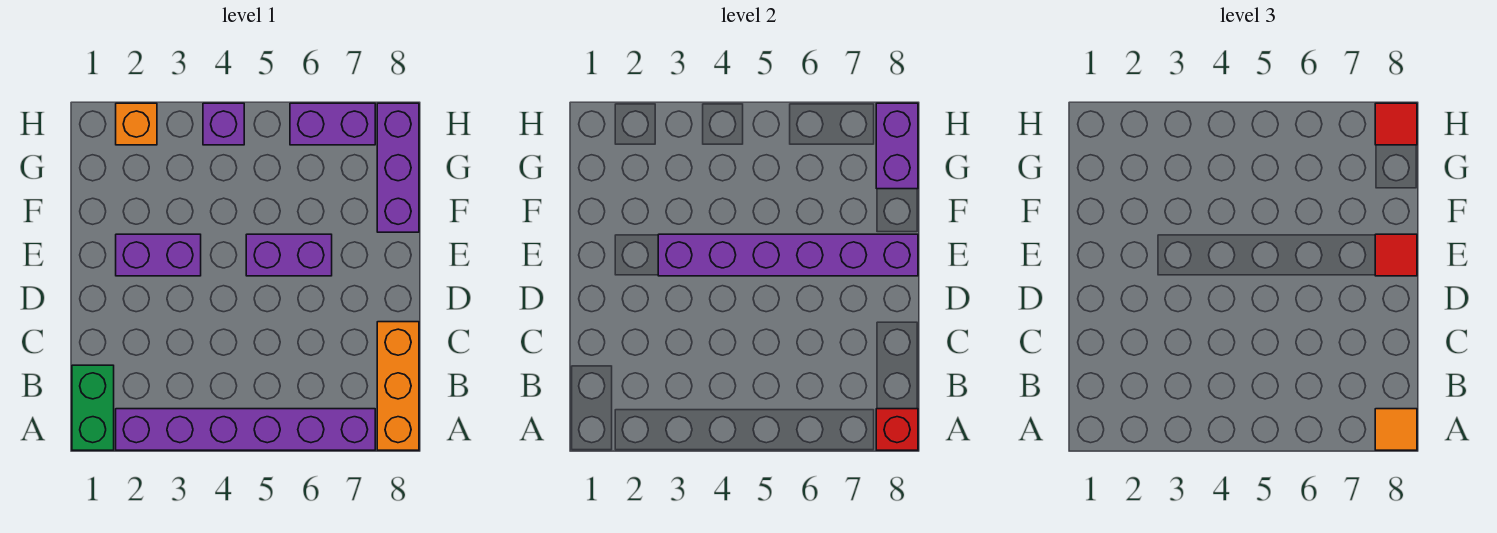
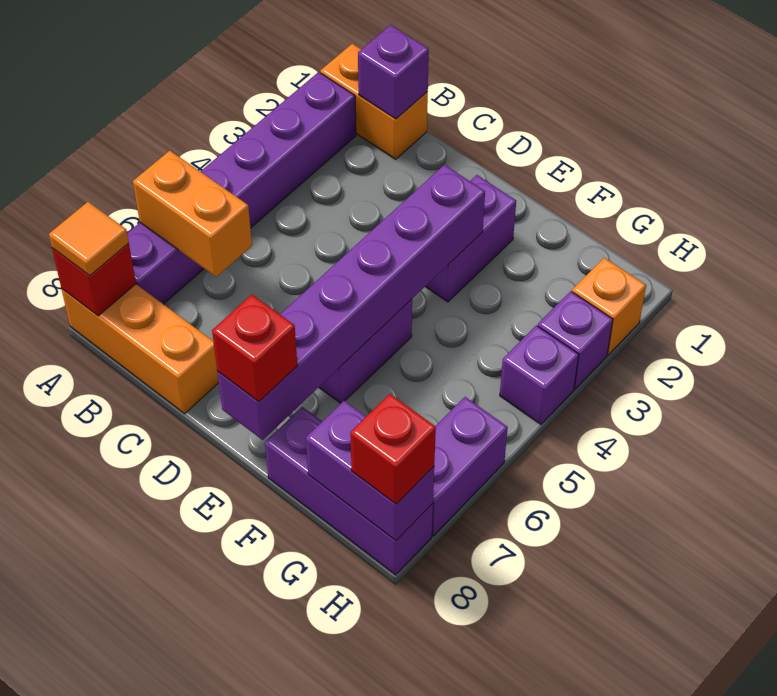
green 1x2 brick [72,365,114,450] -> orange 1x2 brick [320,44,428,159]
none -> orange 1x2 brick [133,151,252,277]
none -> purple 1x1 brick [358,25,429,119]
red 1x1 tile [1375,234,1417,276] -> red 1x1 brick [212,295,297,402]
none -> purple 1x1 brick [538,291,613,389]
red 1x1 tile [1375,103,1417,145] -> red 1x1 brick [350,394,436,504]

